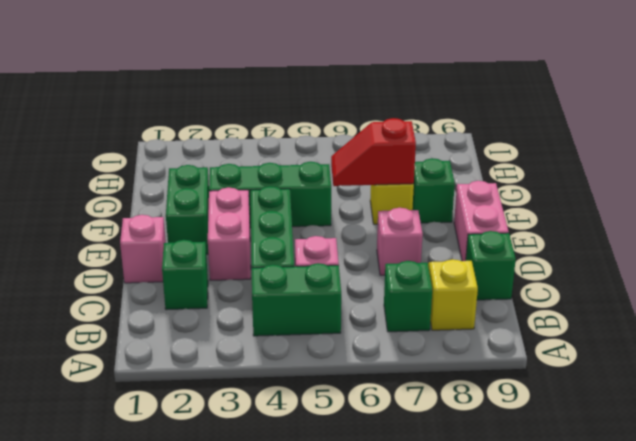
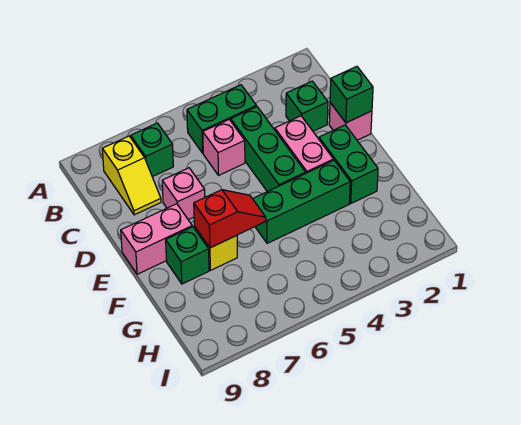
green 1x1 brick [466,231,516,300] -> green 1x1 brick moved to [330,66,373,123]
pink 1x2 brick [454,181,509,261] -> pink 1x2 brick turned to [121,204,192,274]

